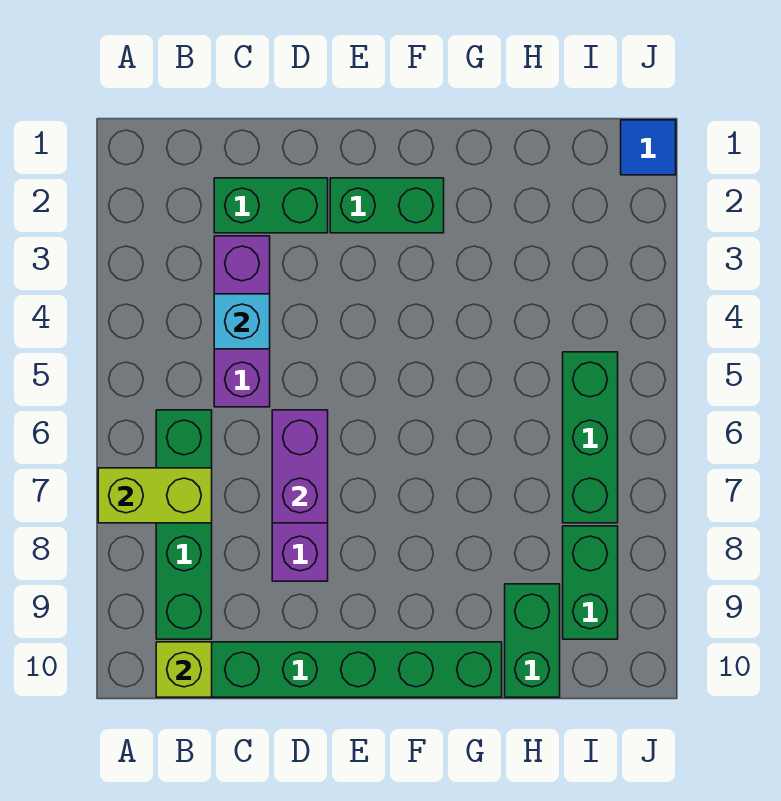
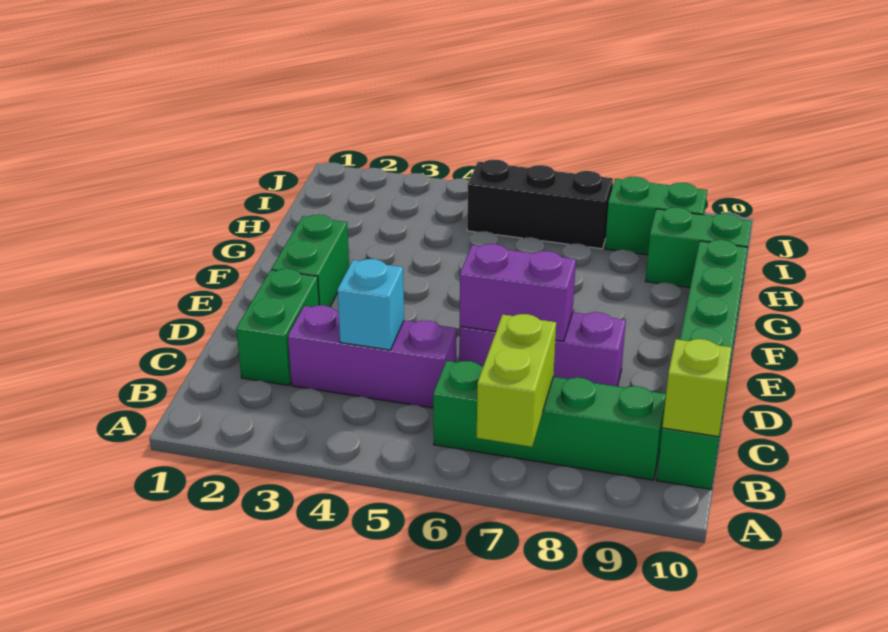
green 1x3 brick [563,352,618,523] -> black 1x3 brick [467,160,613,249]
blue 1x1 tile [621,120,676,175] -> none

